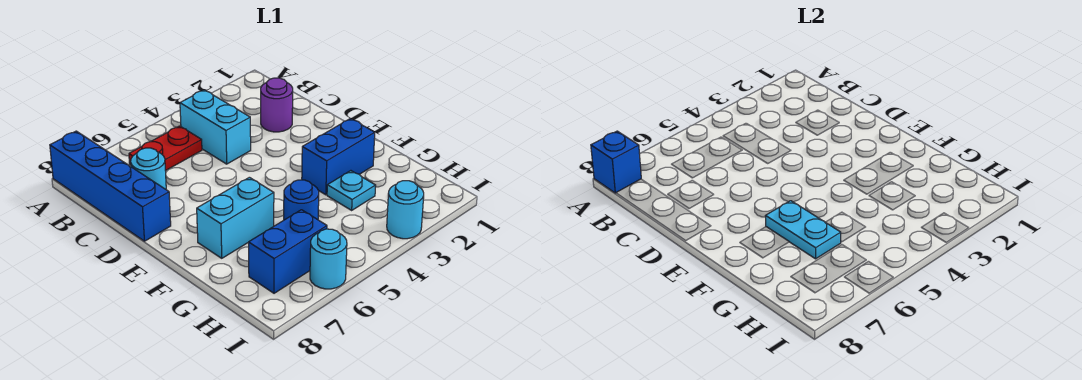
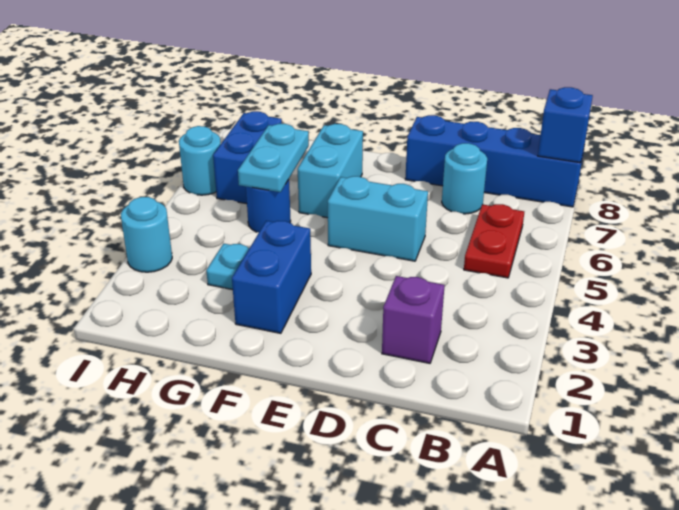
cyan 1x2 brick [180,90,251,164] -> cyan 1x2 brick moved to [328,176,428,261]
purple 1x1 round brick [261,78,293,132] -> purple 1x1 brick [382,276,445,363]
cyan 1x2 plate [766,201,841,259] -> cyan 1x2 plate turned to [238,124,309,192]

